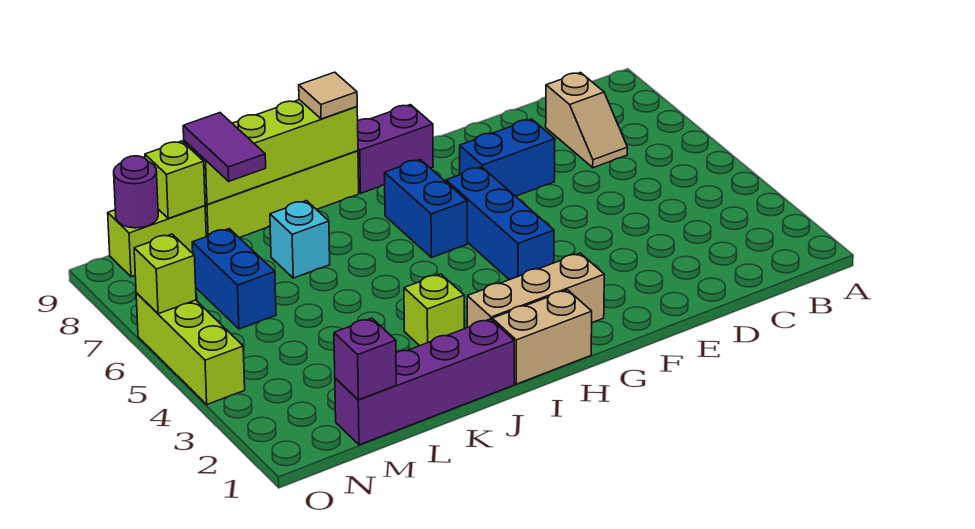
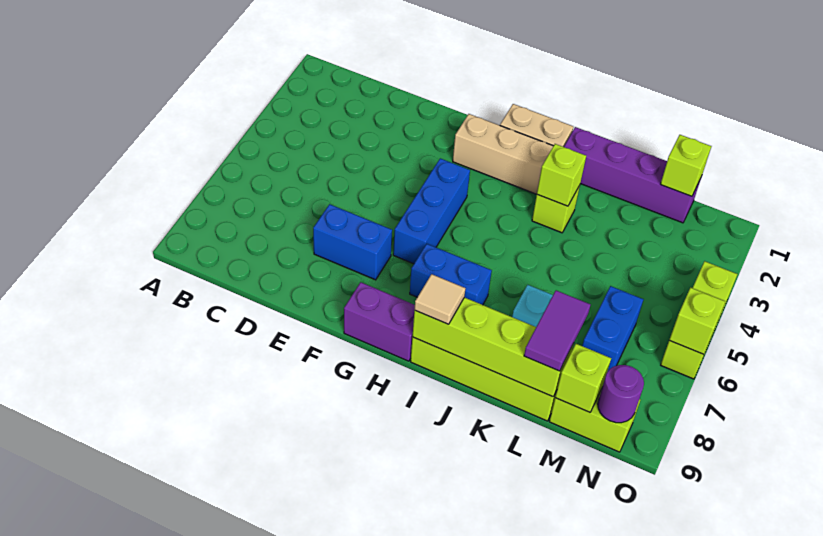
tan 1x2 slope [546,73,627,168] -> none
blue 1x2 brick [385,159,467,258] -> blue 1x2 brick turned to [410,244,492,305]
none -> lime 1x1 brick [537,144,586,206]
purple 1x1 brick [334,318,396,400] -> lime 1x1 brick [660,135,712,196]

